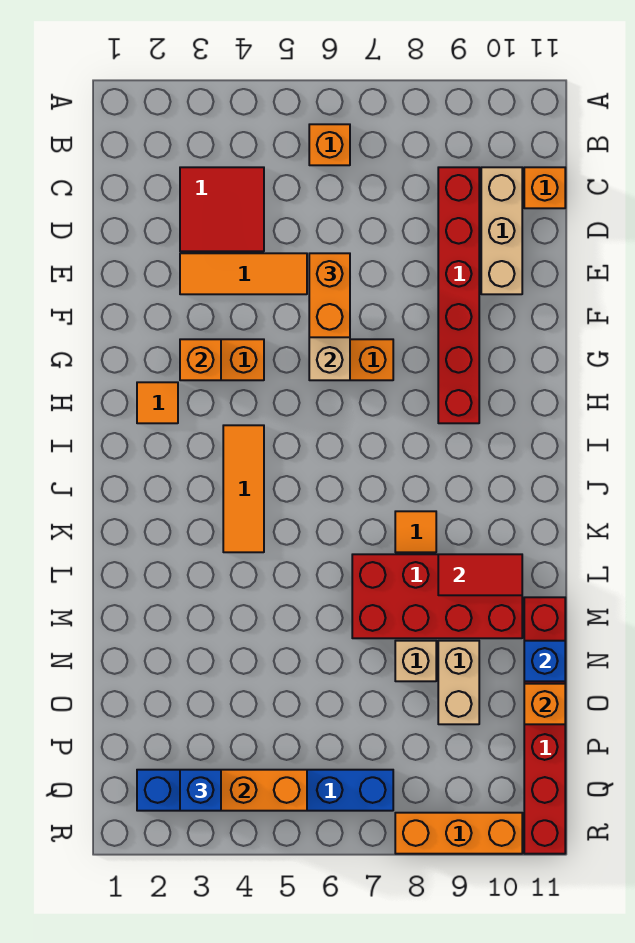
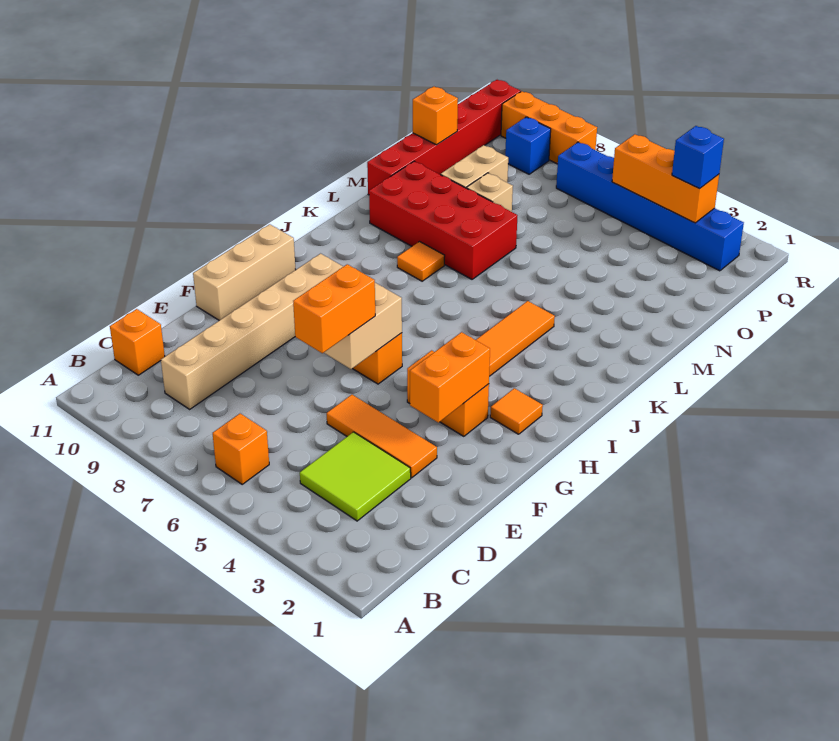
red 2x2 tile [180,167,264,251] -> lime 2x2 tile [300,432,411,521]
red 1x6 brick [438,167,479,423] -> tan 1x6 brick [161,254,343,409]
tan 1x3 brick [481,167,522,294] -> tan 1x3 brick moved to [193,224,296,321]
orange 1x1 brick [180,339,221,380] -> orange 1x2 brick [410,332,490,422]
red 1x2 tile [438,554,522,595] -> none
blue 1x1 brick [524,641,565,681] -> blue 1x1 brick moved to [505,117,551,174]

